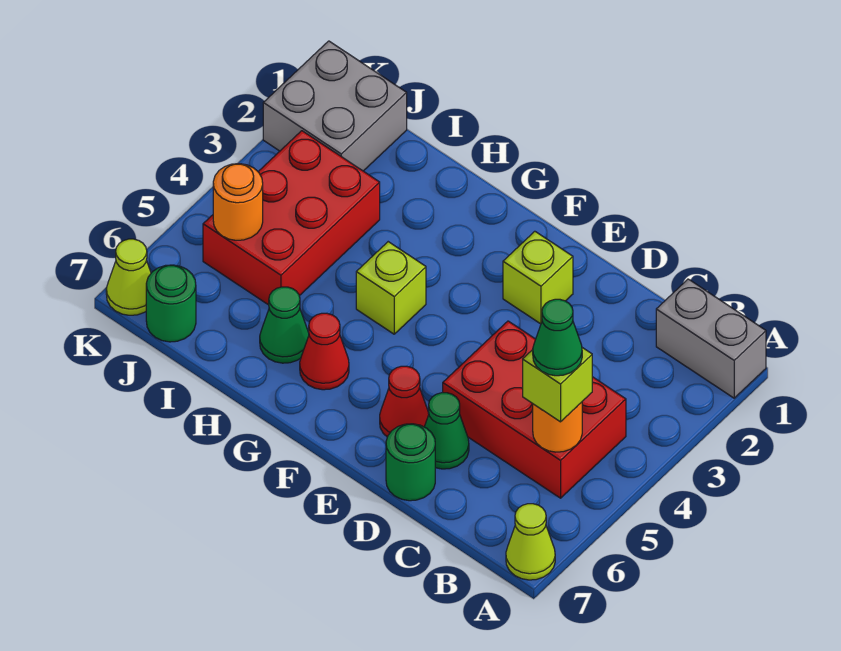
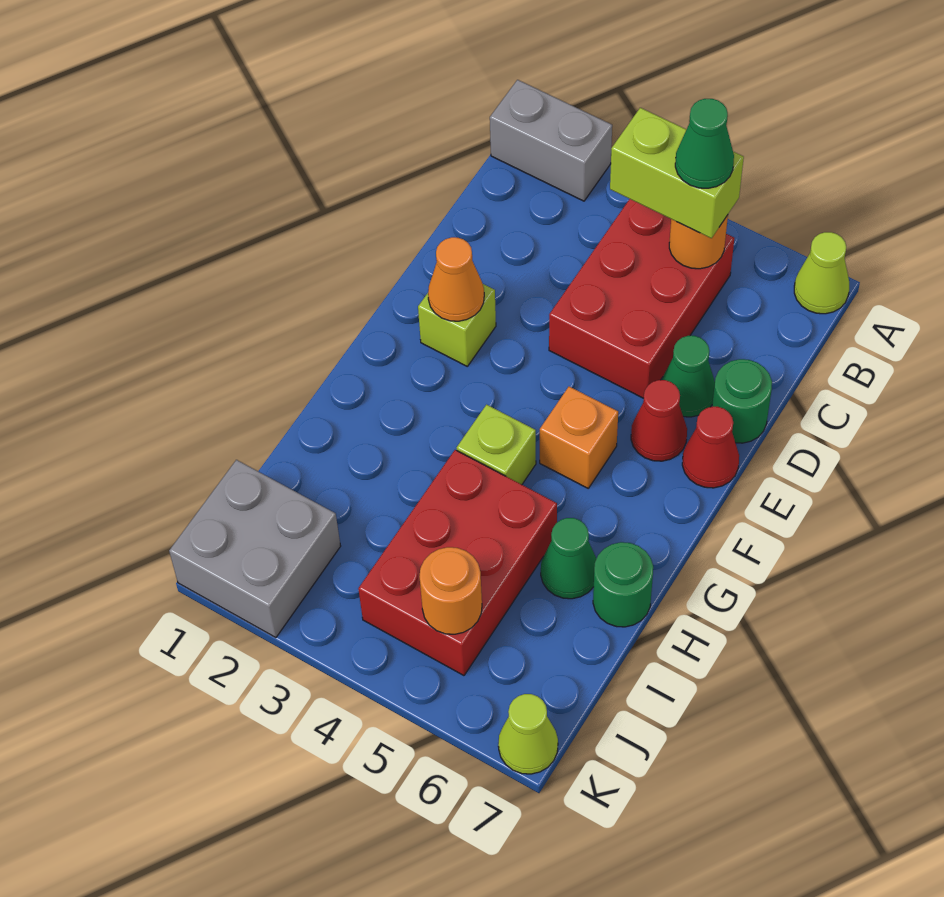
grey 1x2 brick [656,279,766,398] -> grey 1x2 brick turned to [490,80,612,201]
lime 1x1 brick [523,348,592,422] -> lime 1x2 brick [610,108,744,238]
none -> orange 1x1 cone [428,237,484,321]
none -> orange 1x1 brick [540,387,618,488]
red 1x1 cone [300,313,349,390] -> red 1x1 cone moved to [682,407,739,488]
red 2x3 brick [203,131,380,305] -> red 2x3 brick turned to [358,450,557,675]
green 1x1 round brick [146,265,196,342] -> green 1x1 round brick moved to [593,542,653,627]

